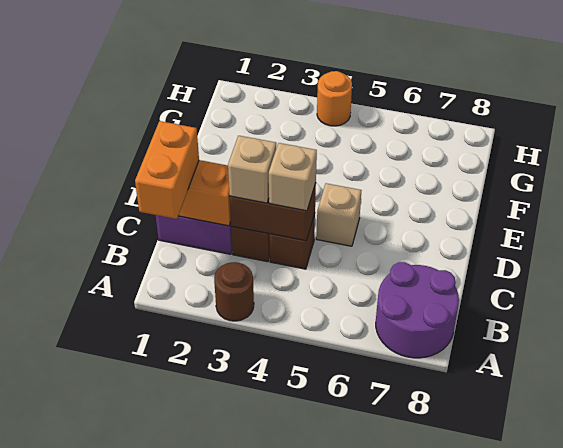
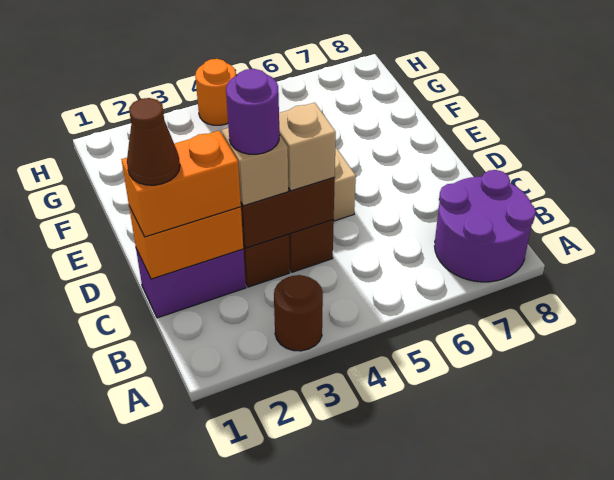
orange 1x2 brick [135,121,199,219] -> orange 1x2 brick turned to [121,131,241,237]
none -> brown 1x1 cone [127,98,180,185]
none -> purple 1x1 round brick [226,69,280,154]

